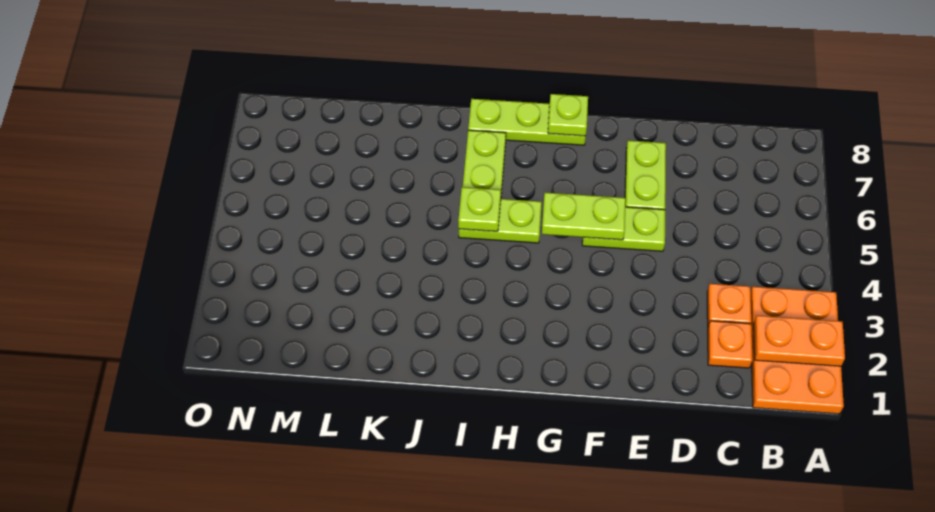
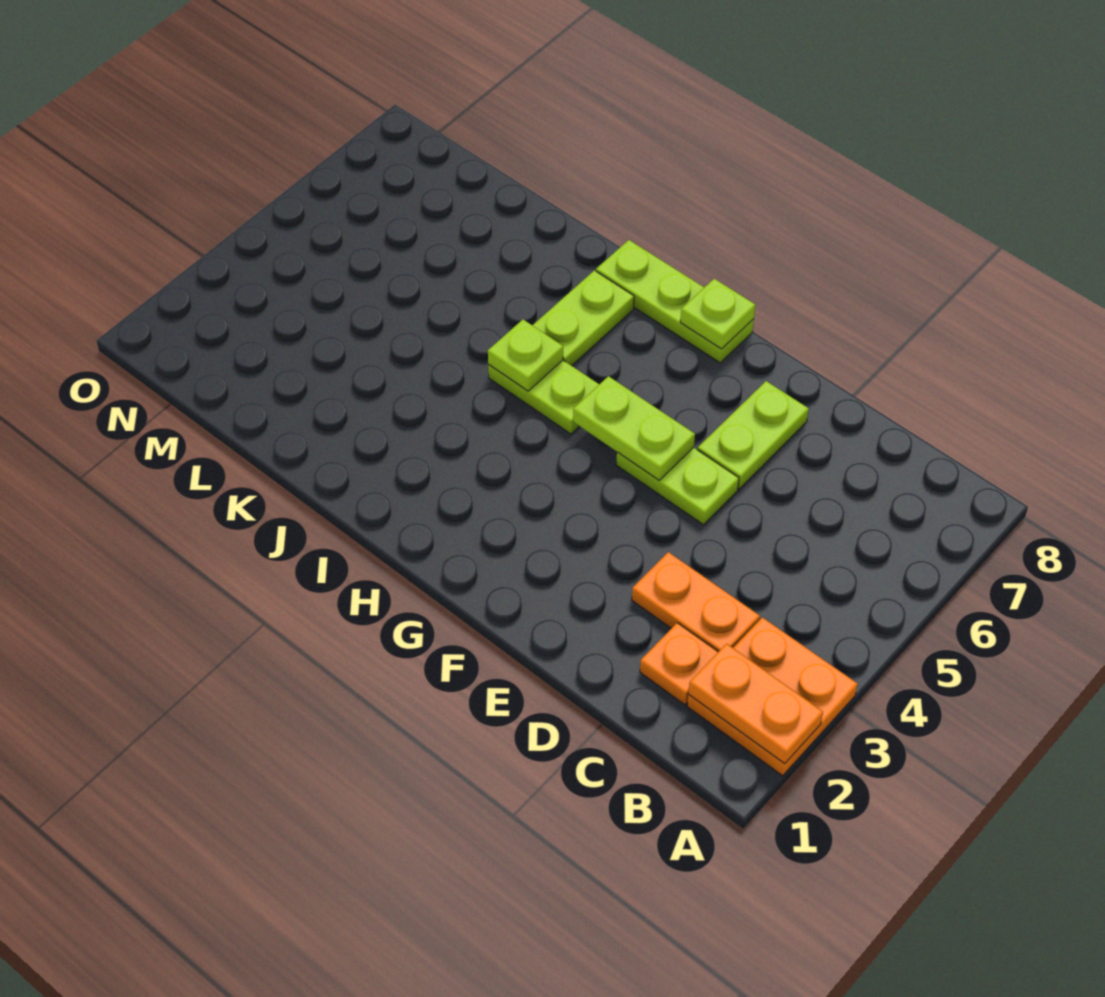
orange 2x3 plate [751,287,844,414] -> orange 2x2 plate [687,617,858,776]
orange 1x1 plate [707,284,751,326] -> orange 1x2 plate [632,552,760,652]

